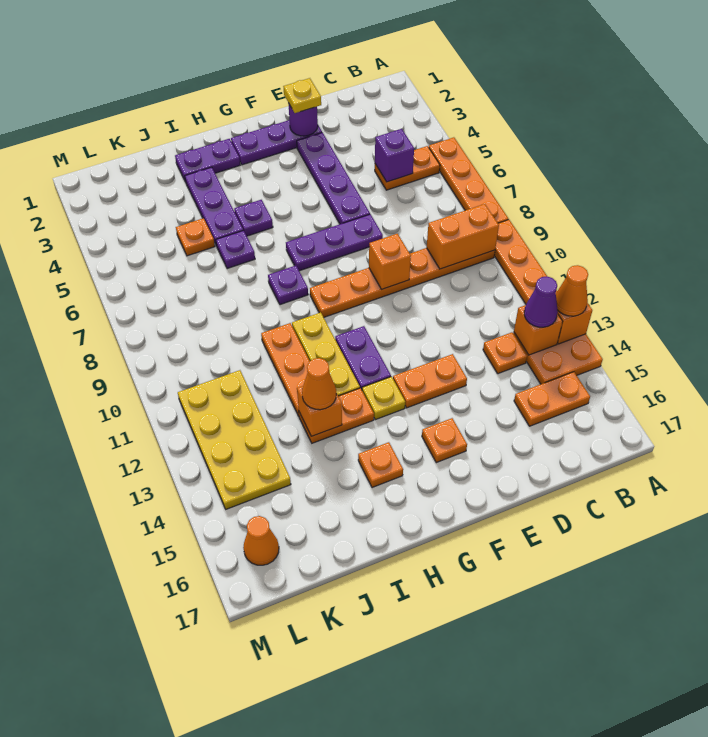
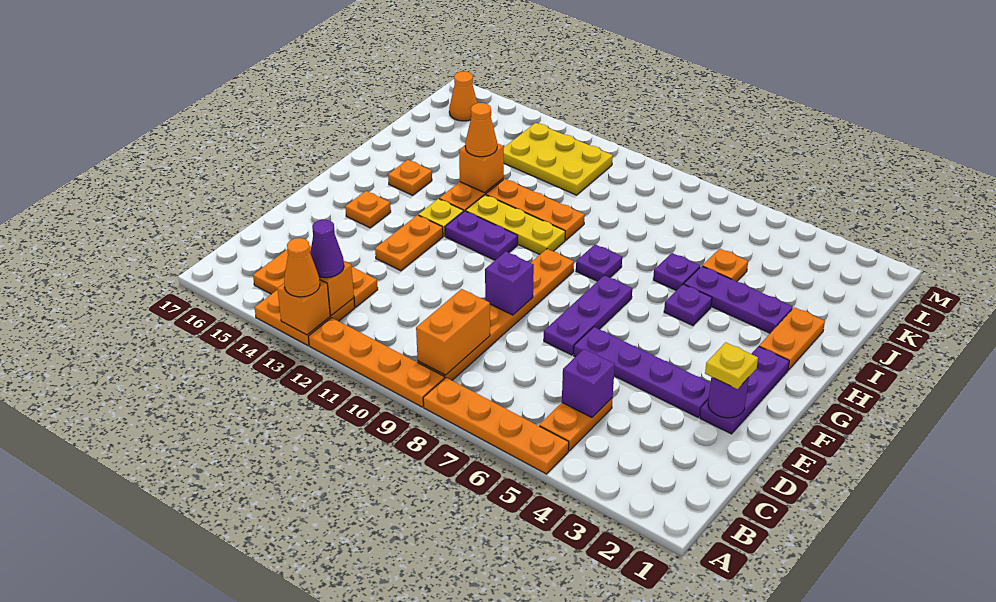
orange 1x1 brick [369,234,411,289] -> purple 1x1 brick [485,252,534,315]
purple 1x2 plate [175,139,240,182] -> orange 1x2 plate [759,307,825,370]
yellow 2x4 plate [178,370,291,509] -> yellow 2x3 plate [504,123,613,195]

